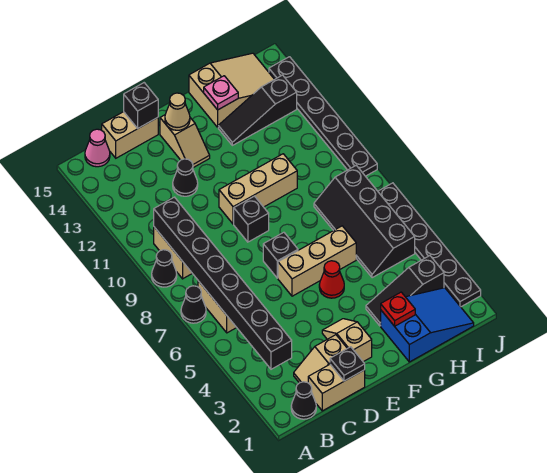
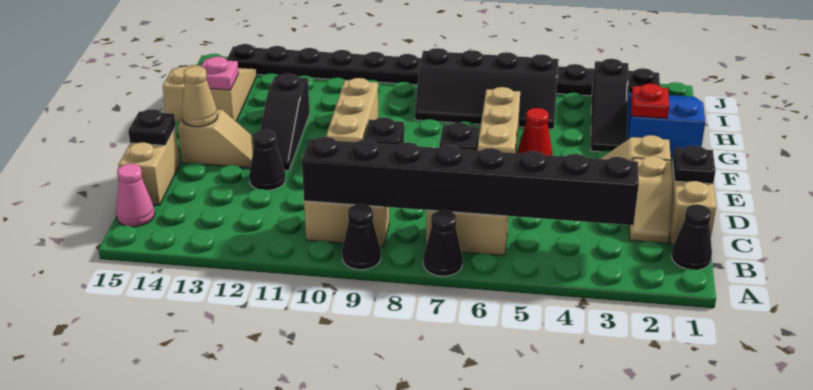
black 1x1 brick [124,83,158,129] -> black 1x1 plate [128,109,175,145]
black 1x3 slope [218,75,297,145] -> black 1x3 slope moved to [260,73,310,171]

